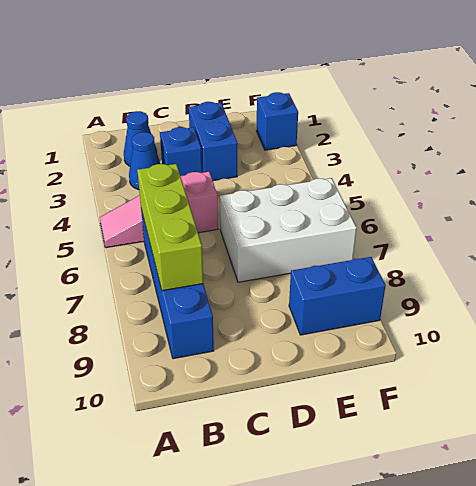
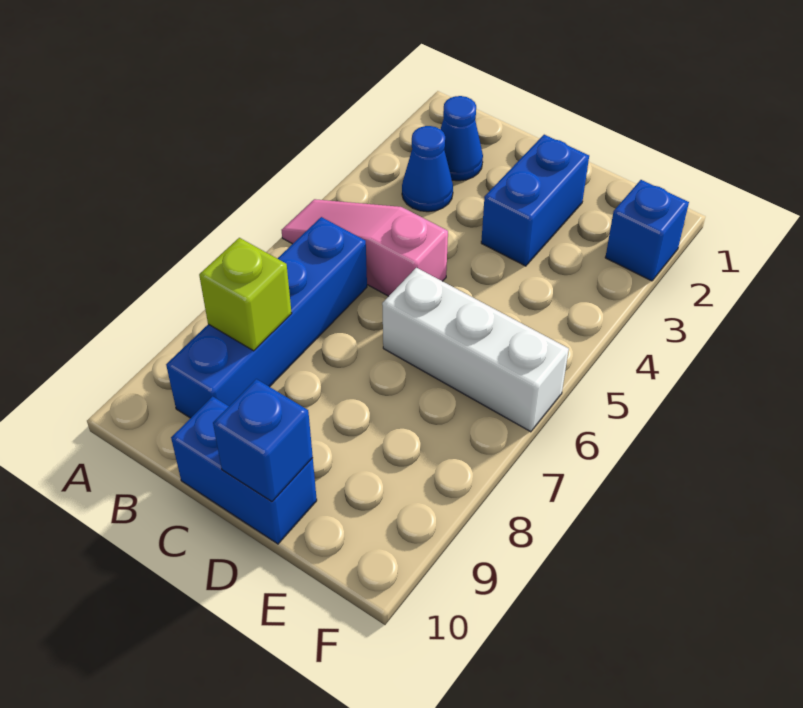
lime 1x3 brick [137,164,203,291] -> lime 1x1 brick [199,238,292,351]
blue 1x1 brick [160,127,202,176] -> blue 1x1 brick moved to [213,379,313,502]
white 2x3 brick [220,178,357,282] -> white 1x3 brick [382,268,569,432]
blue 1x2 brick [289,257,386,335] -> blue 1x2 brick moved to [171,396,317,544]

